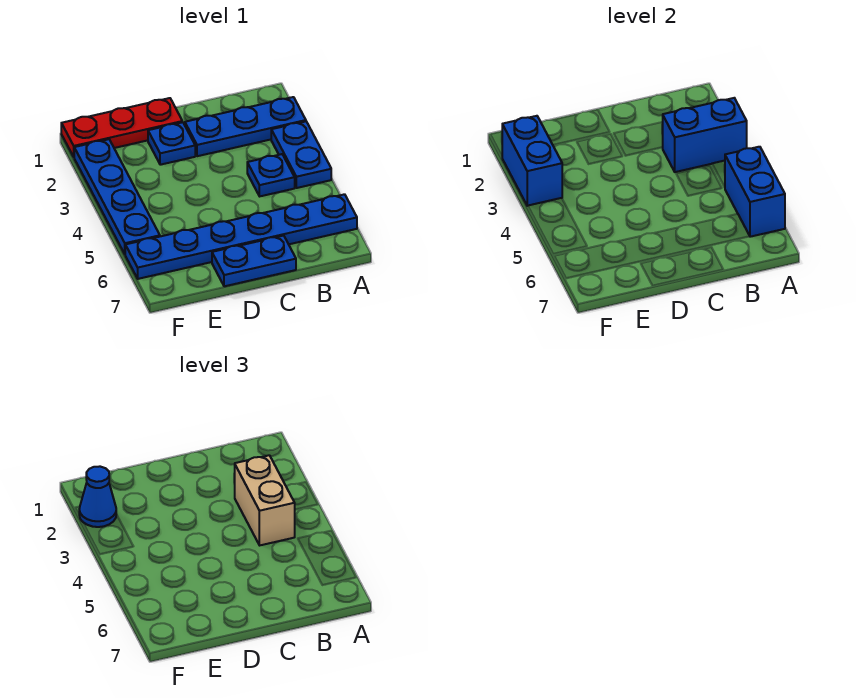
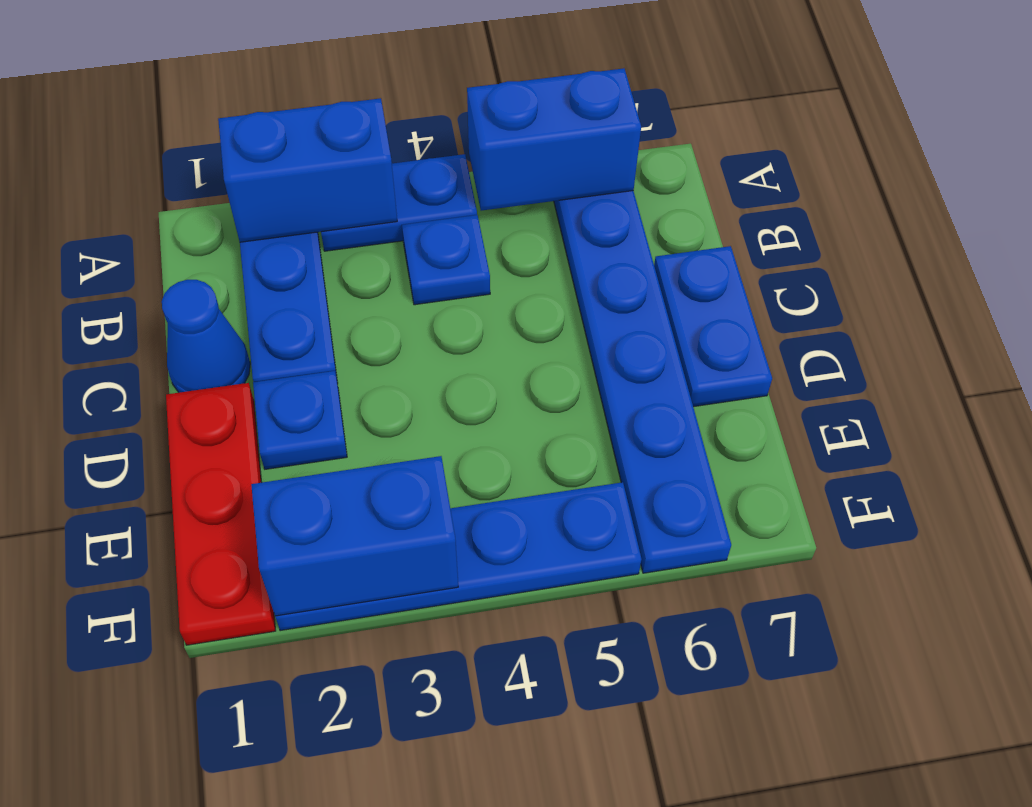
blue 1x2 brick [663,98,747,172] -> blue 1x2 brick turned to [218,98,397,242]
tan 1x2 brick [235,455,295,545] -> none
blue 1x1 cone [79,466,116,527] -> blue 1x1 cone moved to [162,280,250,393]

